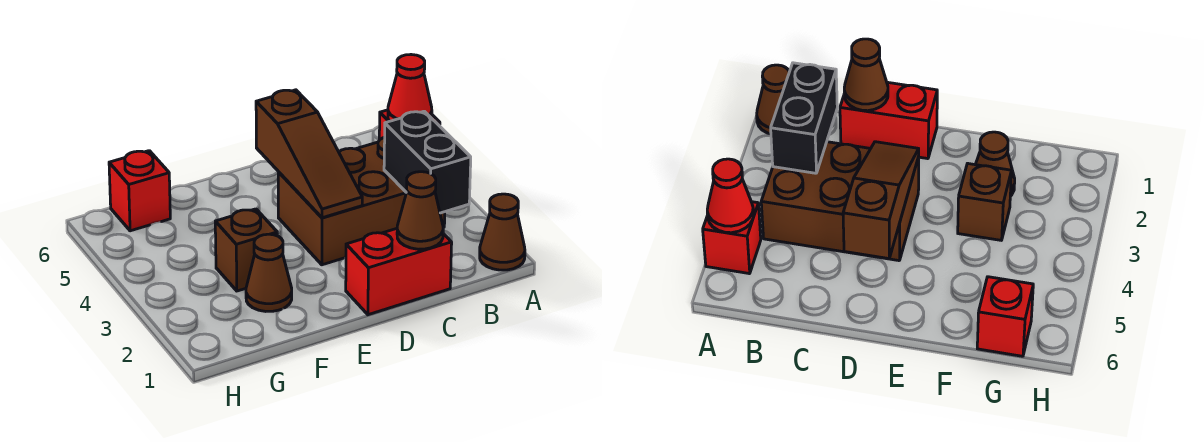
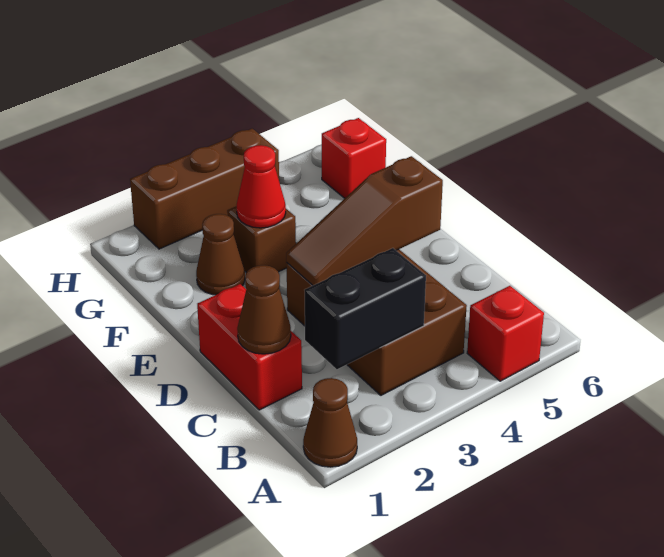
red 1x1 cone [388,55,432,121] -> red 1x1 cone moved to [237,145,286,228]
none -> brown 1x3 brick [130,129,279,249]

